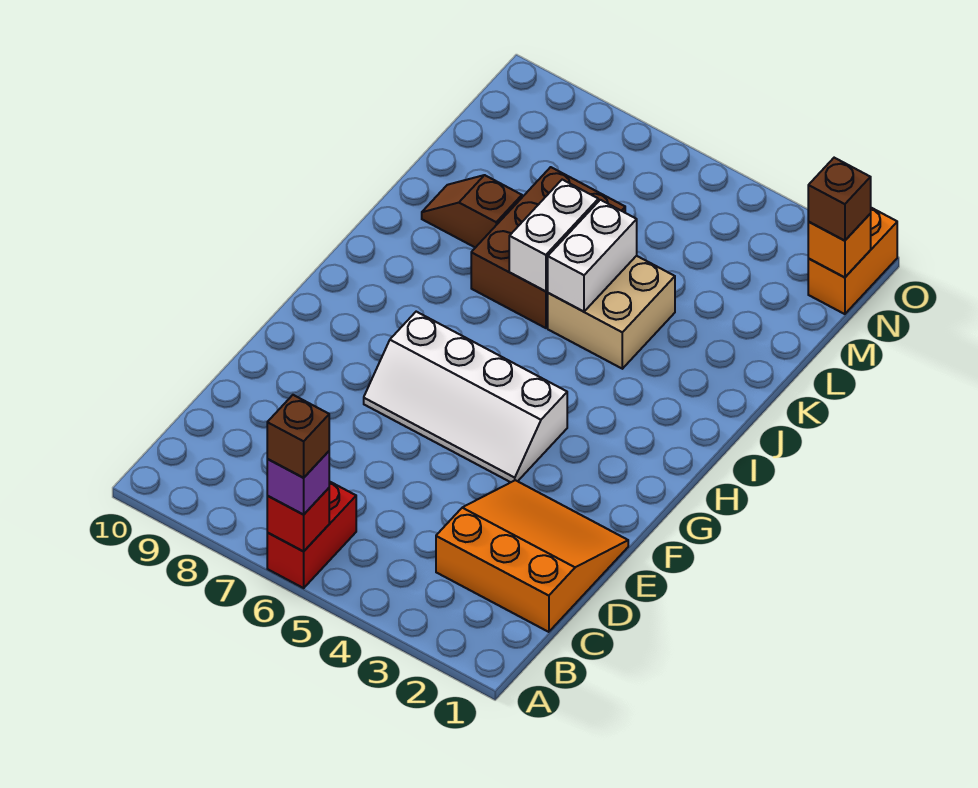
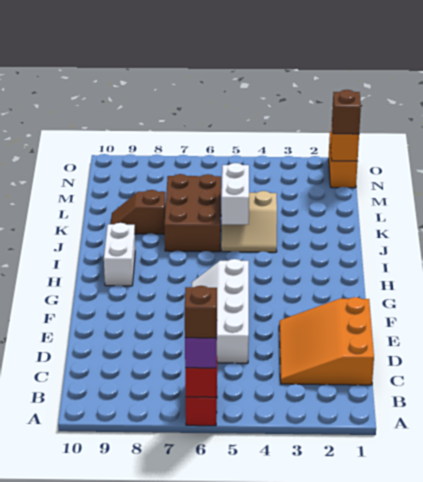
orange 3x3 slope [436,480,628,632] -> orange 3x3 slope turned to [279,297,374,385]
white 2x4 slope [364,312,567,482] -> white 2x4 slope turned to [191,259,249,363]
tan 2x2 brick [548,256,675,369] -> tan 2x2 slope [221,191,277,252]
white 1x2 brick [509,180,598,291] -> white 1x2 brick moved to [104,223,135,286]

